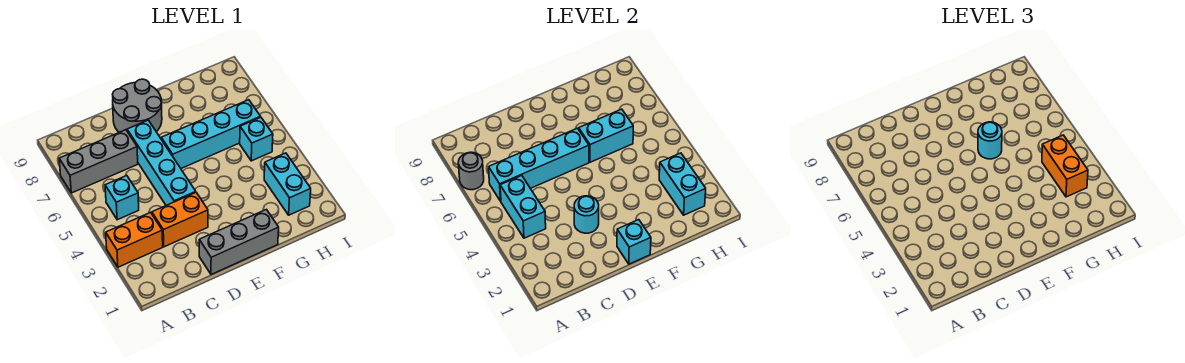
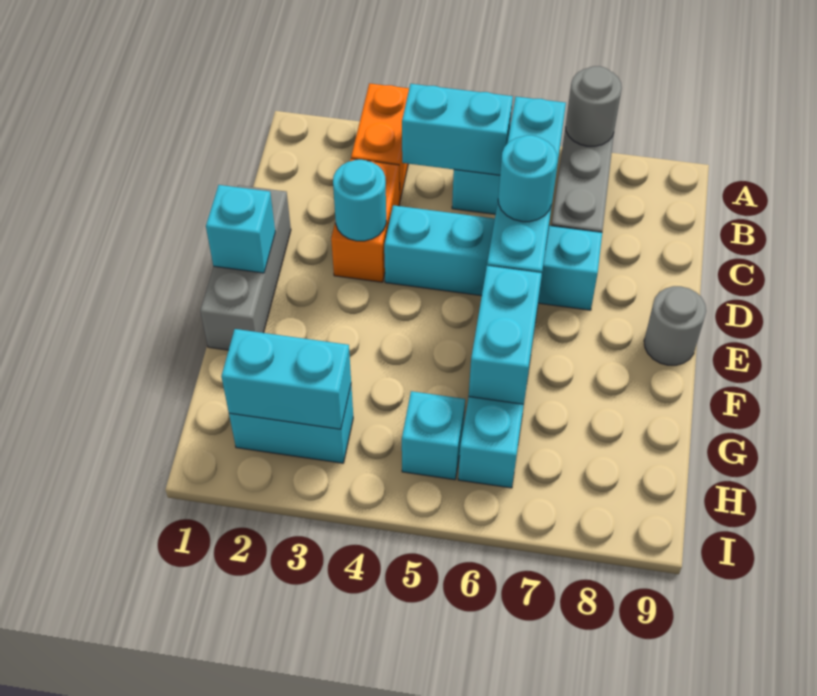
grey 2x2 round brick [113,79,162,132] -> grey 1x1 round brick [644,286,706,365]
cyan 1x1 round brick [978,122,1002,159] -> cyan 1x1 round brick moved to [498,135,557,222]
orange 1x2 brick [1042,135,1088,197] -> none

